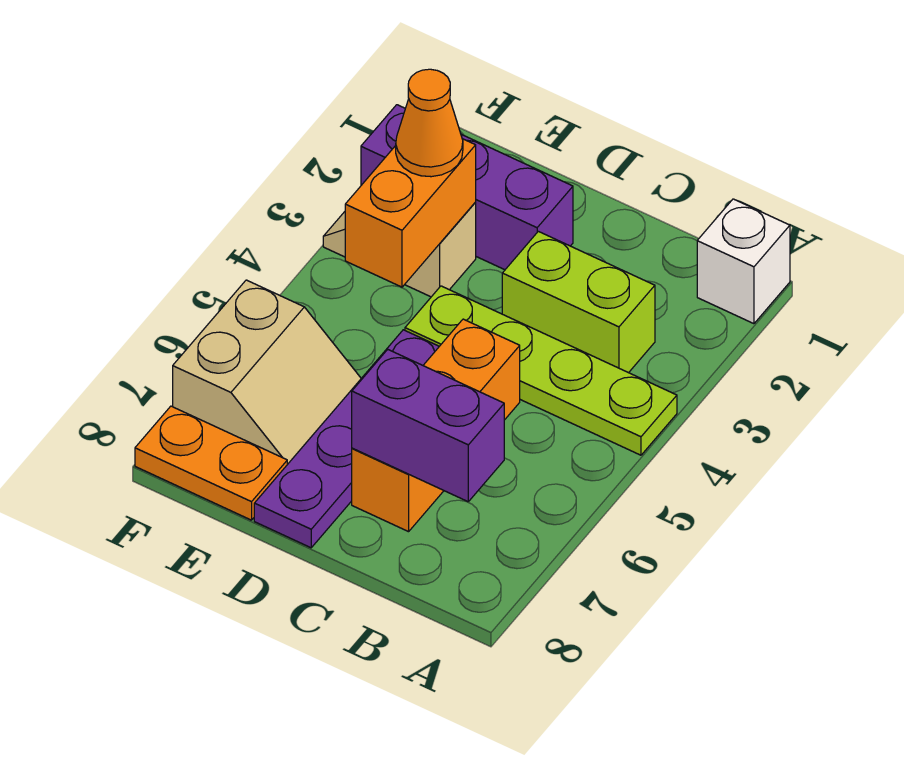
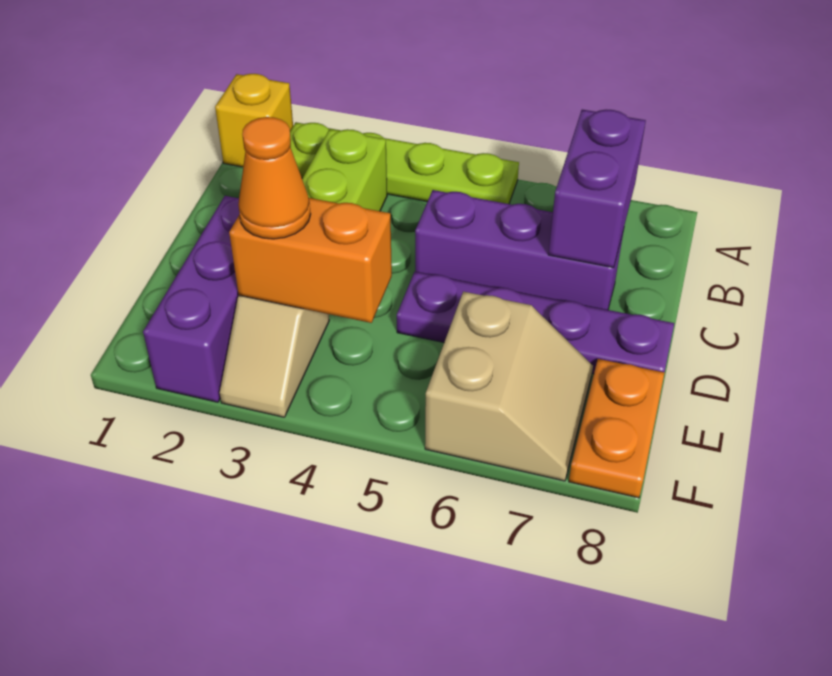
white 1x1 brick [697,199,790,324] -> yellow 1x1 brick [215,74,293,167]
lime 1x4 plate [405,286,677,455] -> lime 1x4 plate turned to [290,122,519,204]
orange 1x3 brick [352,319,520,532] -> purple 1x3 brick [415,190,624,310]
tan 2x2 slope [173,280,361,464] -> tan 2x2 slope turned to [425,292,593,481]

